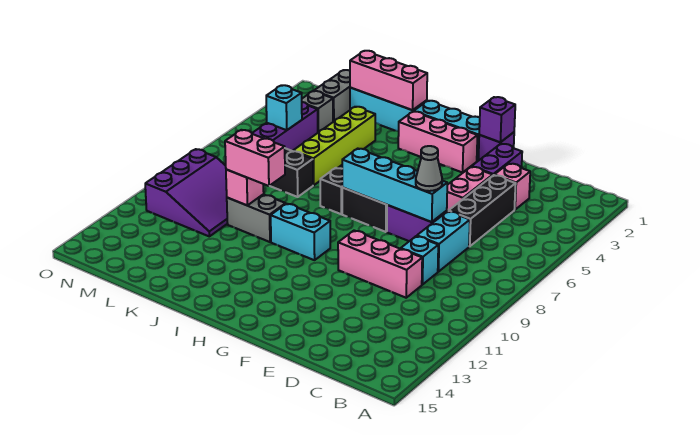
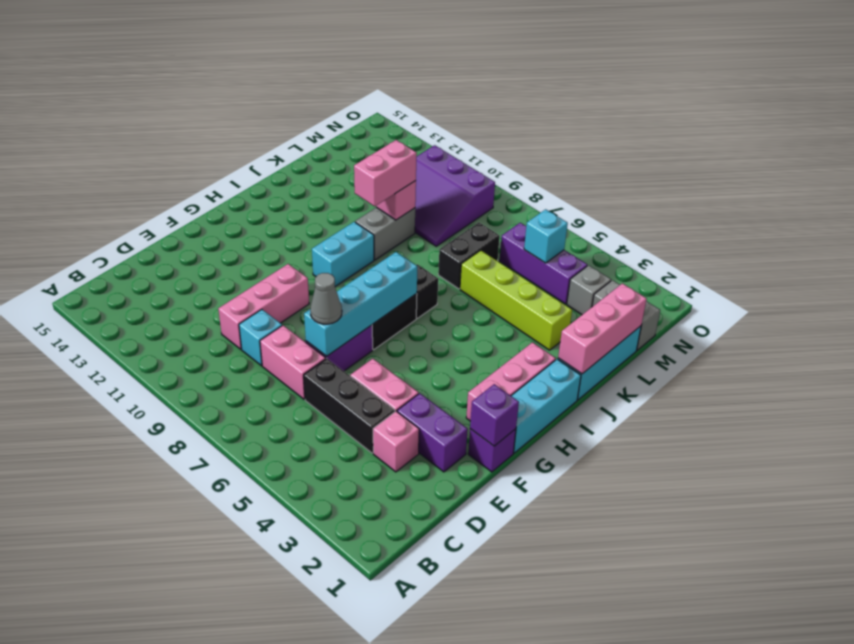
cyan 1x2 brick [417,211,470,272] -> pink 1x2 brick [260,326,326,399]

